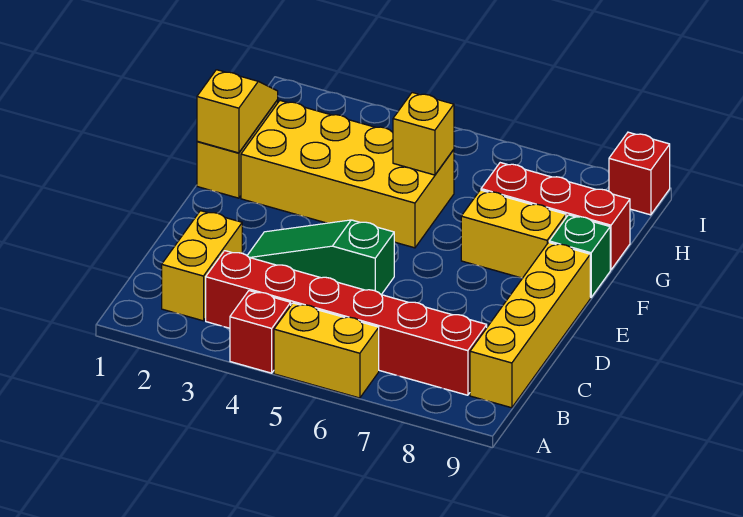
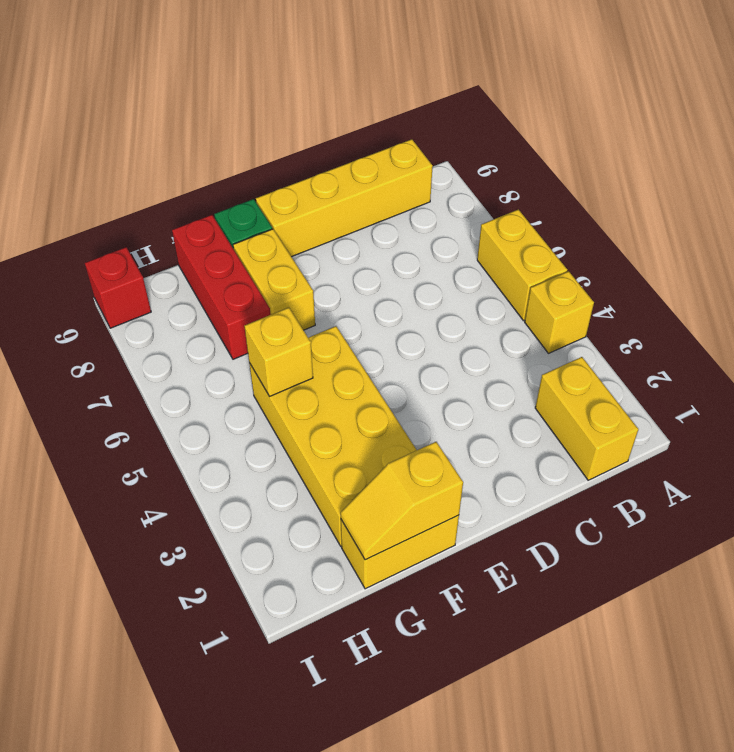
red 1x1 brick [230,291,291,373] -> yellow 1x1 brick [525,271,594,353]
yellow 1x2 brick [162,211,242,321] -> yellow 1x2 brick turned to [535,357,638,480]
red 1x6 brick [206,251,487,395] -> none
green 1x3 slope [247,220,394,295] -> none

